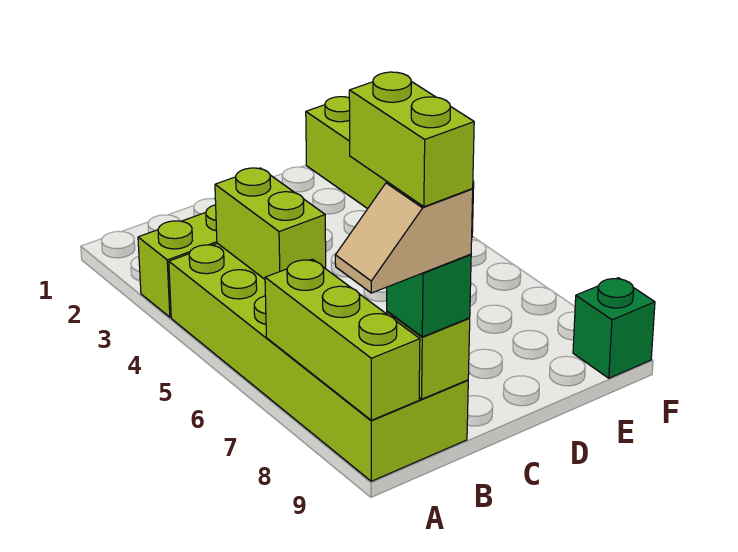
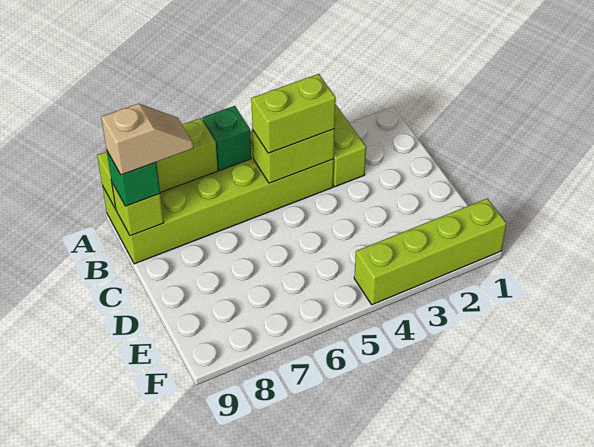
tan 1x2 slope [335,182,473,293] -> tan 1x2 slope turned to [101,104,193,175]
lime 1x2 brick [349,72,474,207] -> lime 1x2 brick moved to [251,74,336,153]
green 1x1 brick [573,278,655,378] -> green 1x1 brick moved to [203,106,251,171]

